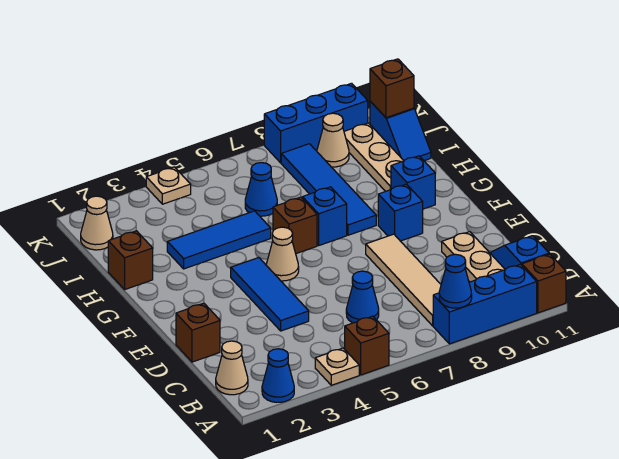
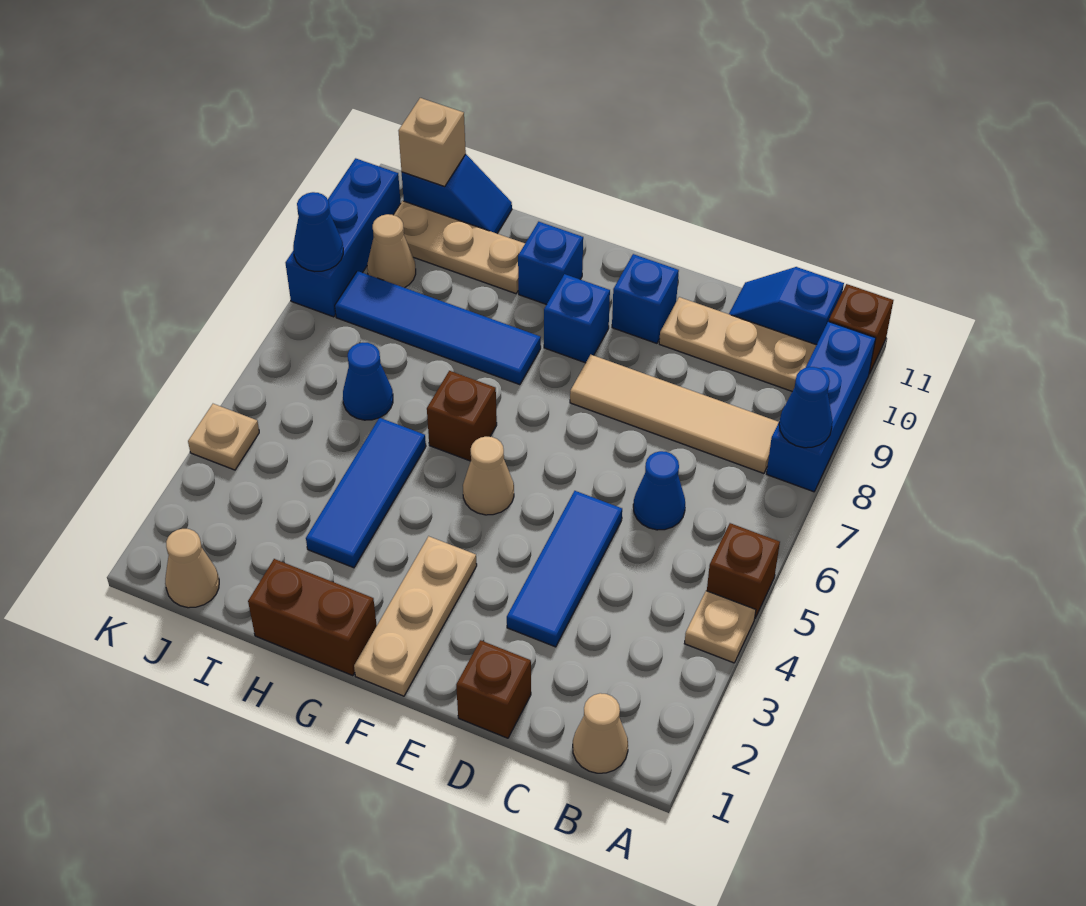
blue 1x1 cone [262,349,294,402] -> blue 1x1 cone moved to [293,192,343,271]
blue 1x3 tile [231,257,309,331] -> blue 1x3 tile turned to [507,491,622,647]
none -> tan 1x3 plate [354,536,477,696]
blue 1x1 brick [302,187,347,245] -> blue 1x1 brick moved to [612,254,679,343]
brown 1x1 brick [108,231,153,289] -> brown 1x2 brick [248,559,377,676]
brown 1x1 brick [370,59,414,118] -> tan 1x1 brick [398,98,466,186]

